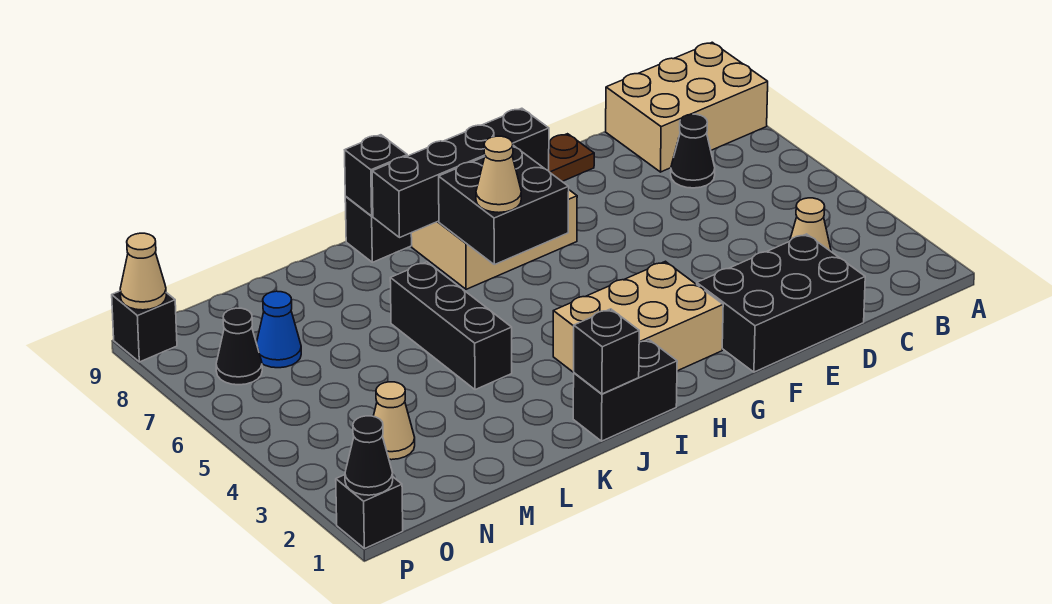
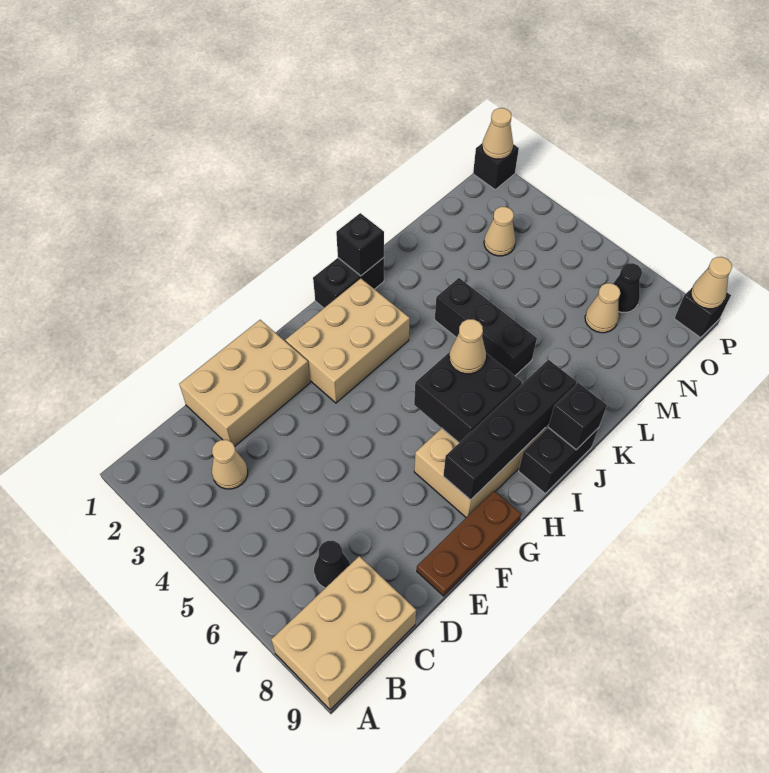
black 2x3 brick [697,234,865,372] -> tan 2x3 brick [179,320,310,446]
blue 1x1 cone [257,291,301,368] -> tan 1x1 cone [585,283,620,333]
black 1x1 cone [345,416,393,495] -> tan 1x1 cone [482,108,513,159]

